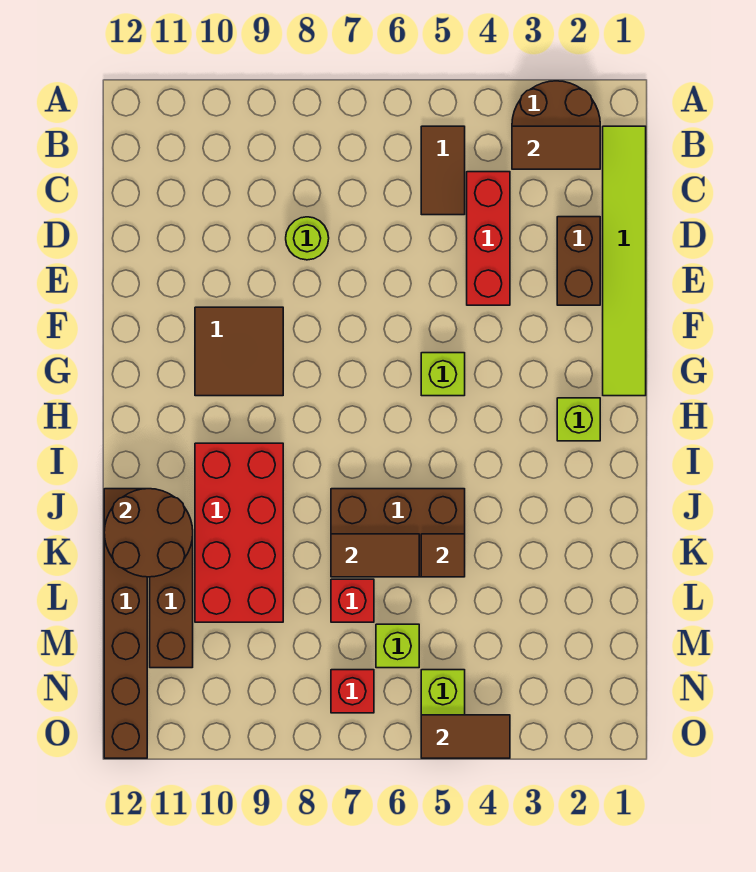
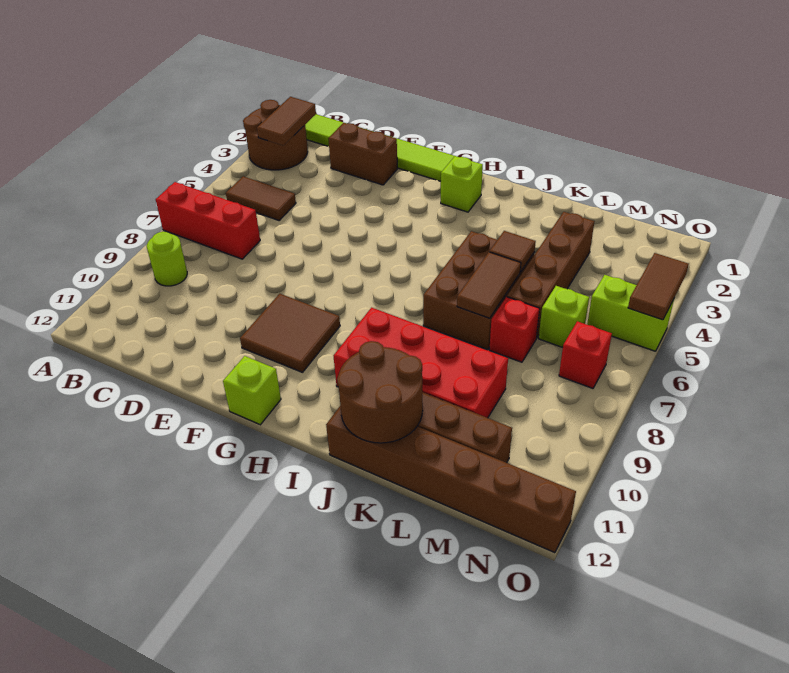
red 1x3 brick [467,172,510,305] -> red 1x3 brick moved to [156,182,260,259]
lime 1x1 round brick [286,217,329,260] -> lime 1x1 round brick moved to [147,232,187,286]
lime 1x1 brick [421,353,465,396] -> lime 1x1 brick moved to [223,356,281,425]
none -> brown 1x4 brick [507,212,594,338]

